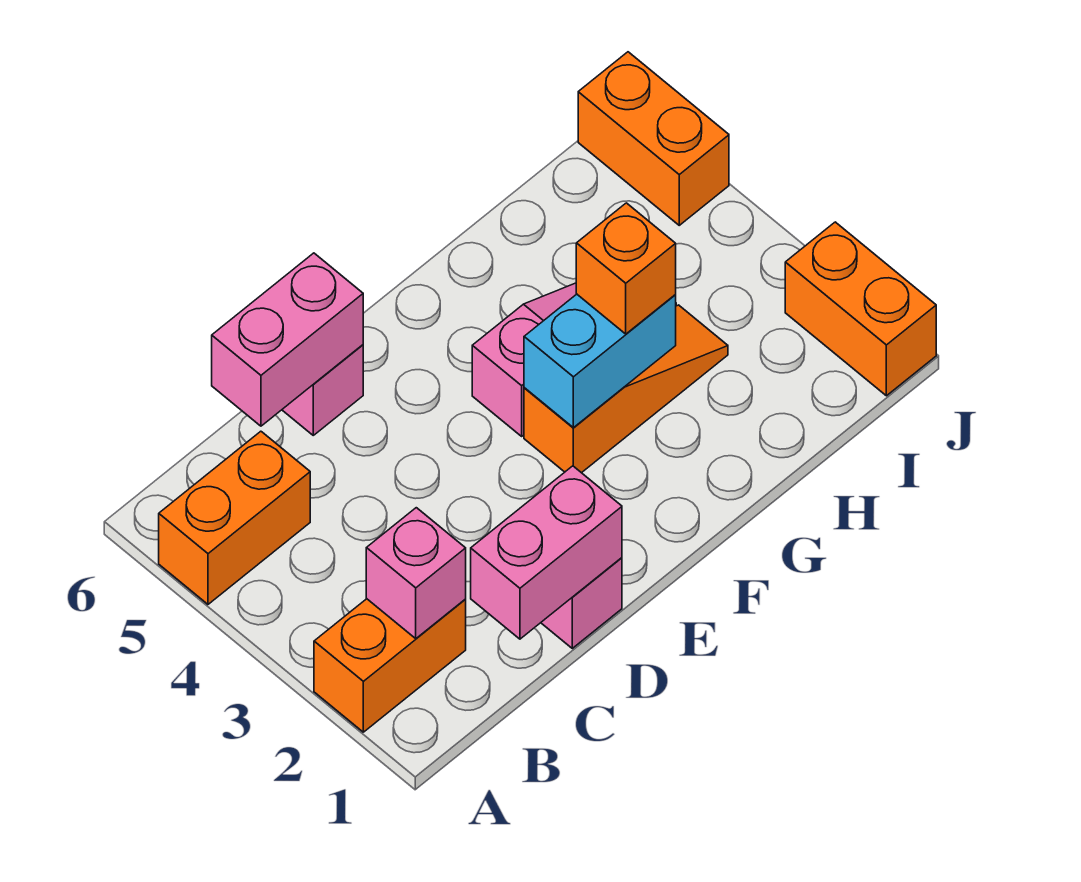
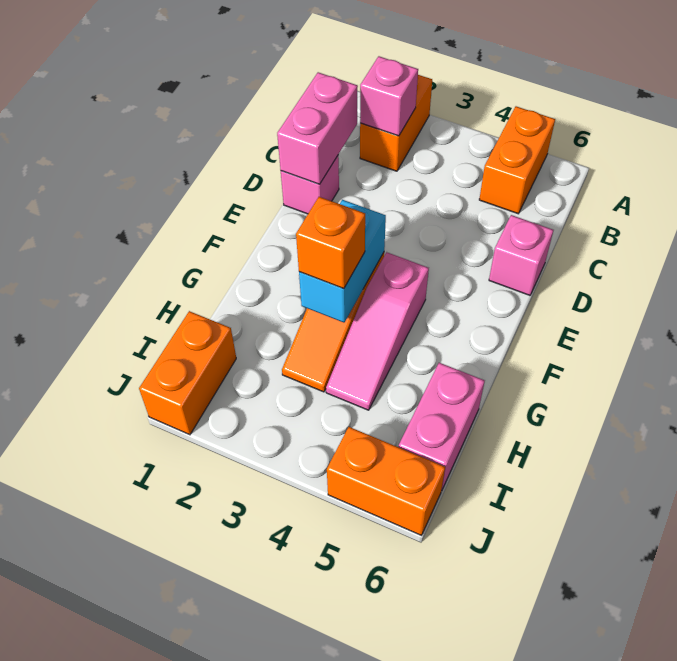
pink 1x2 brick [212,253,363,426] -> pink 1x2 brick moved to [399,363,485,491]
orange 1x2 brick [785,222,936,396] -> orange 1x2 brick turned to [139,311,236,435]

